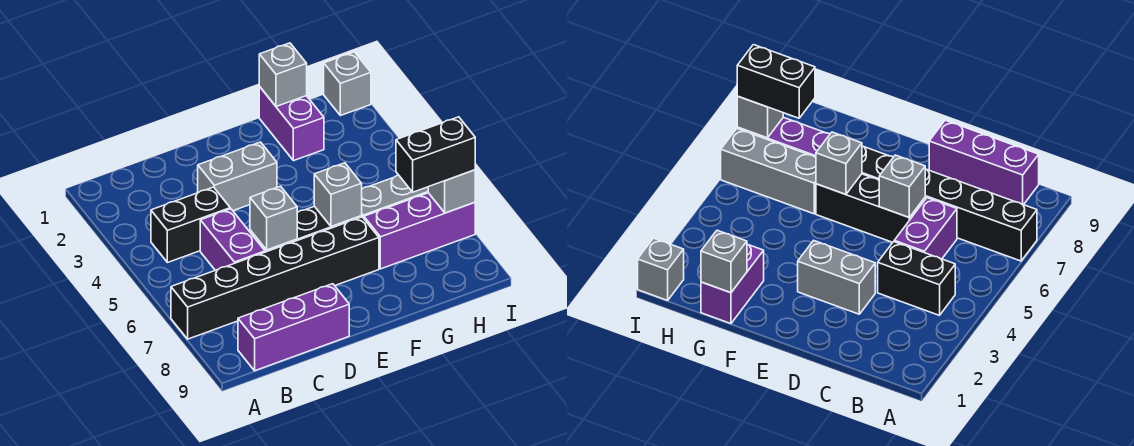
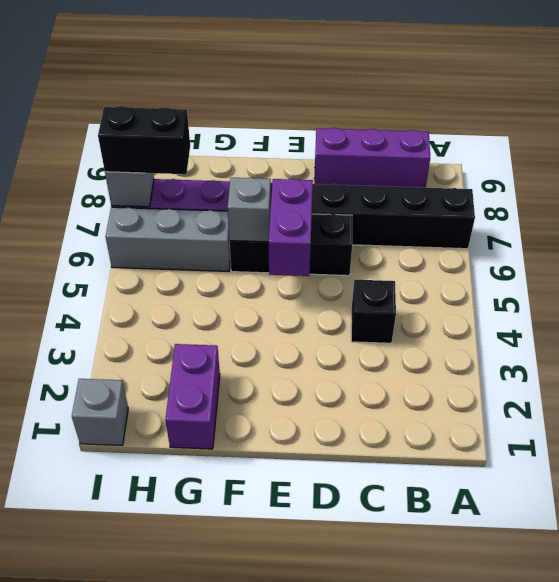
black 1x2 brick [151,187,230,263] -> black 1x1 brick [351,280,396,343]
purple 1x2 brick [200,209,265,270] -> purple 1x2 brick moved to [269,179,313,276]
grey 1x2 brick [198,142,277,211] -> none
grey 1x1 brick [250,186,297,250] -> none
grey 1x1 brick [259,43,307,107] -> none

